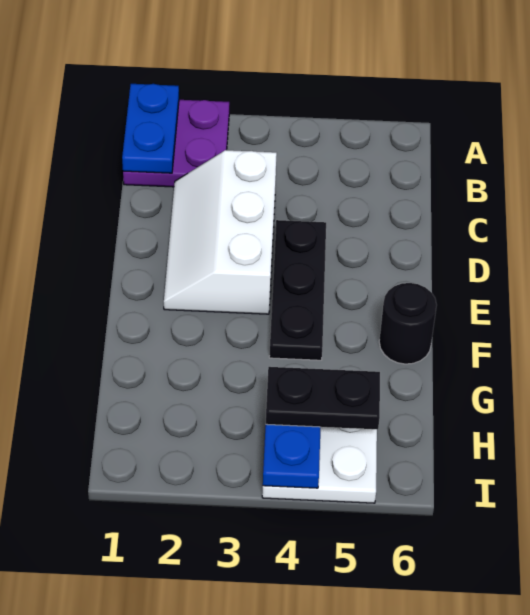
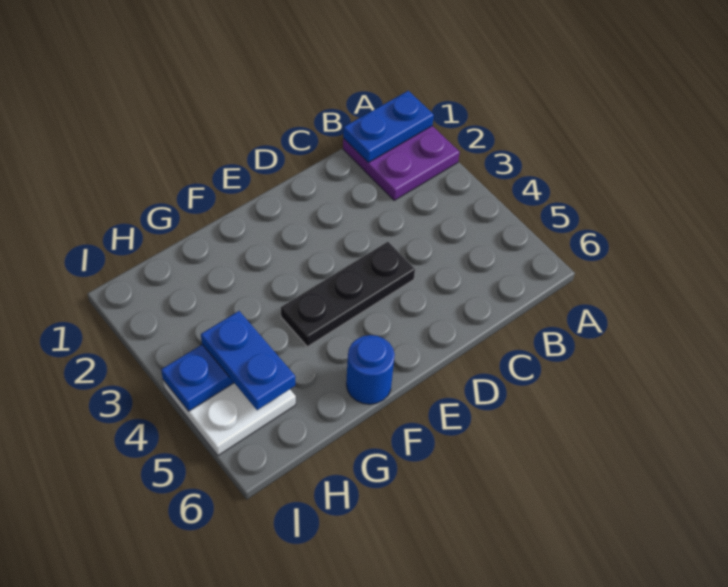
white 2x3 slope [164,150,277,314] -> none
black 1x1 round brick [379,283,437,364] -> blue 1x1 round brick [346,335,395,404]
black 1x2 plate [266,367,380,429] -> blue 1x2 plate [201,311,295,410]

